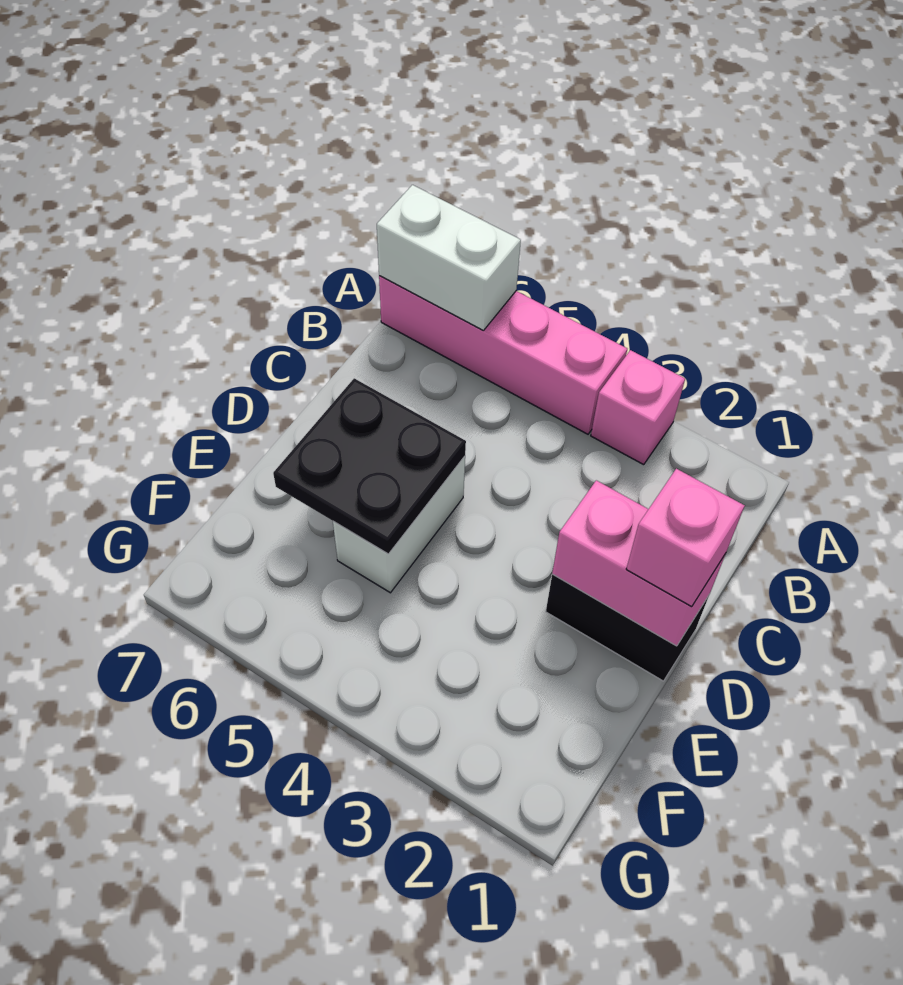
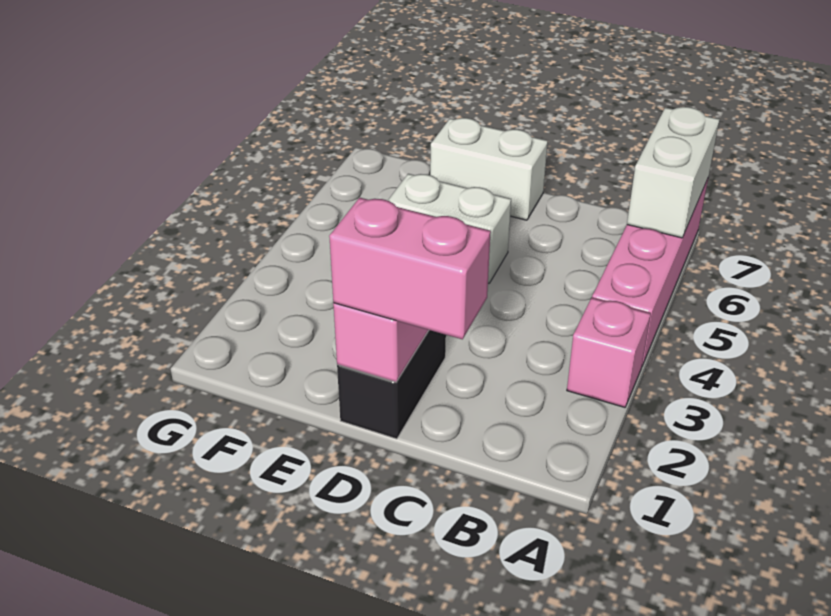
pink 1x1 brick [626,469,745,607] -> pink 1x2 brick [329,197,491,339]
black 2x2 plate [273,378,466,554] -> none
none -> white 1x2 brick [430,118,548,220]

